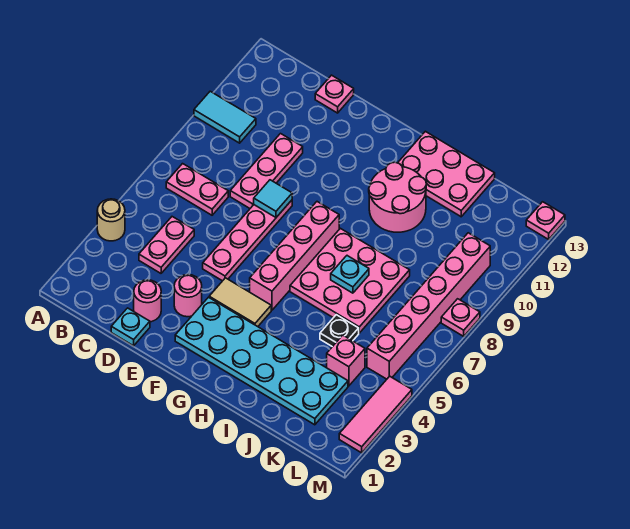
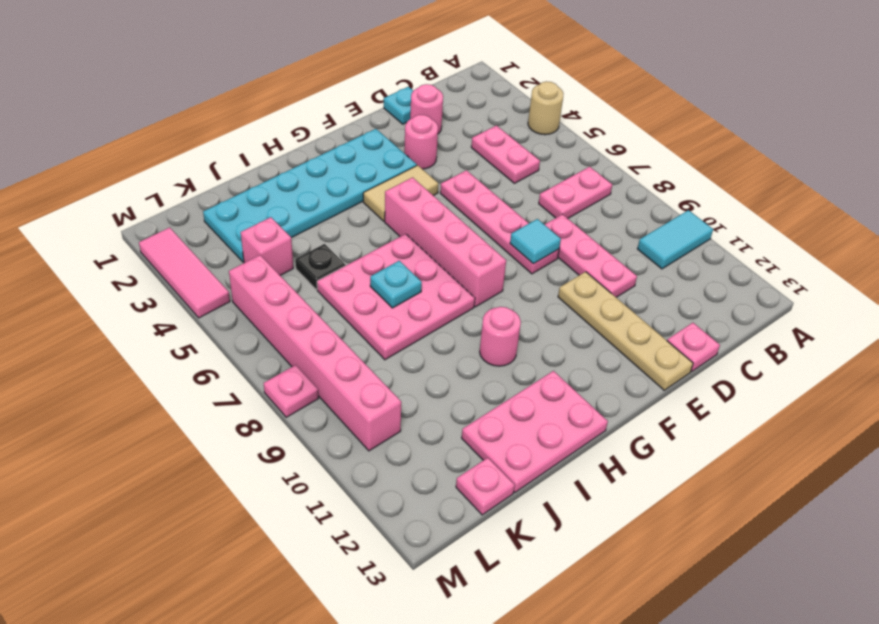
none -> tan 1x4 plate [558,272,693,390]
pink 2x2 round brick [369,162,426,232] -> pink 1x1 round brick [480,307,521,366]
pink 1x1 plate [526,202,565,239] -> pink 1x1 plate moved to [456,458,515,515]

